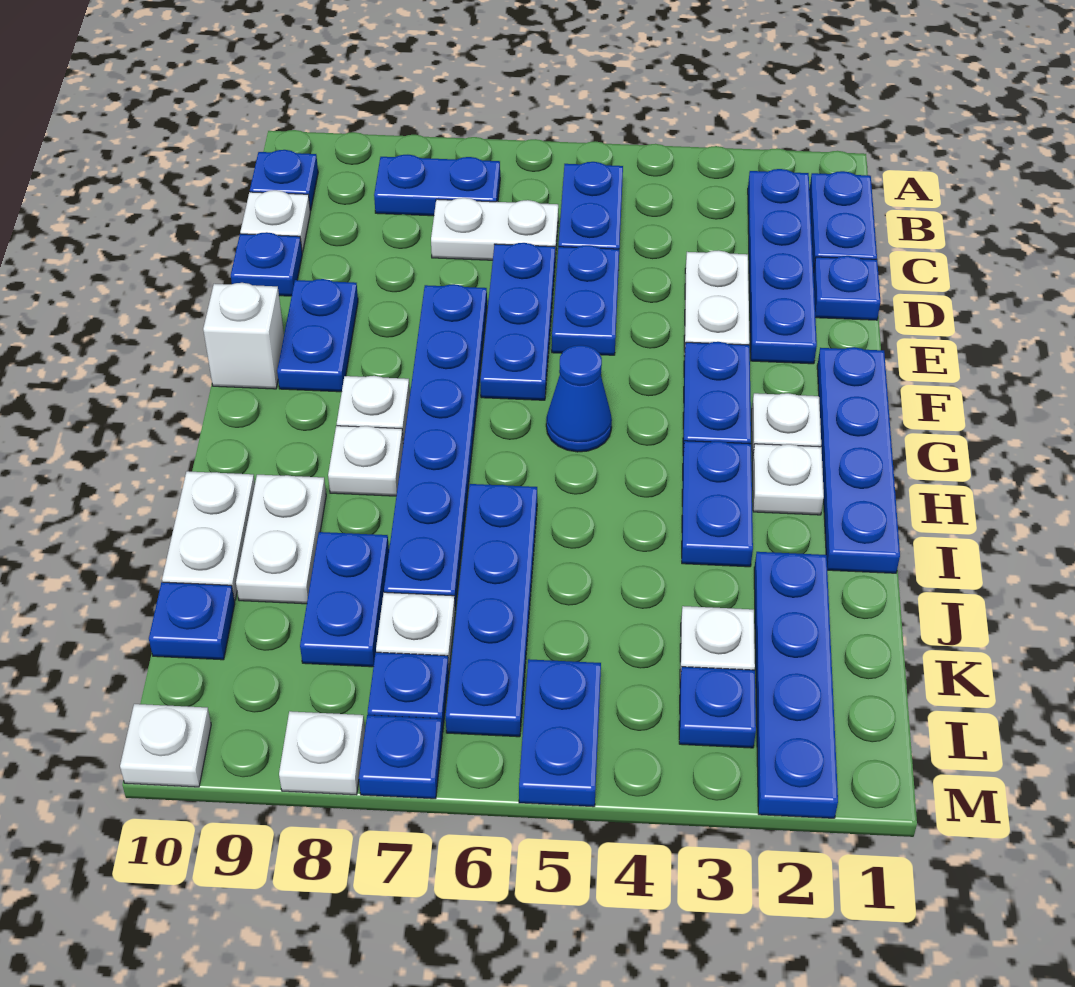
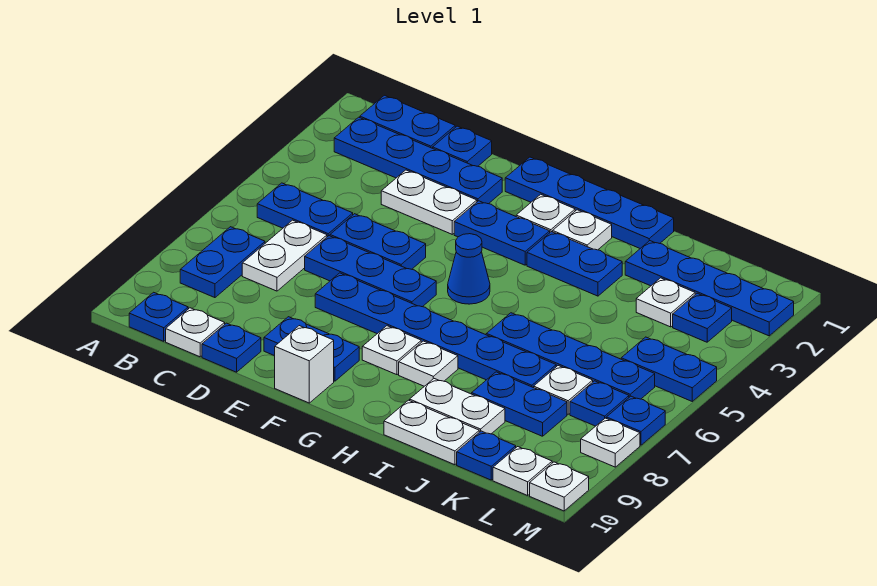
none -> white 1x1 plate [493,447,552,495]

